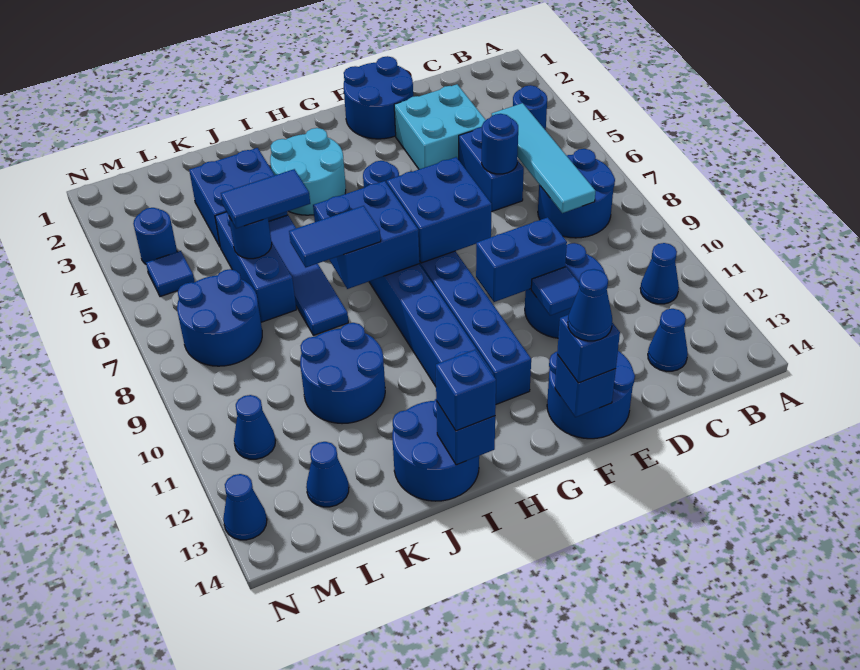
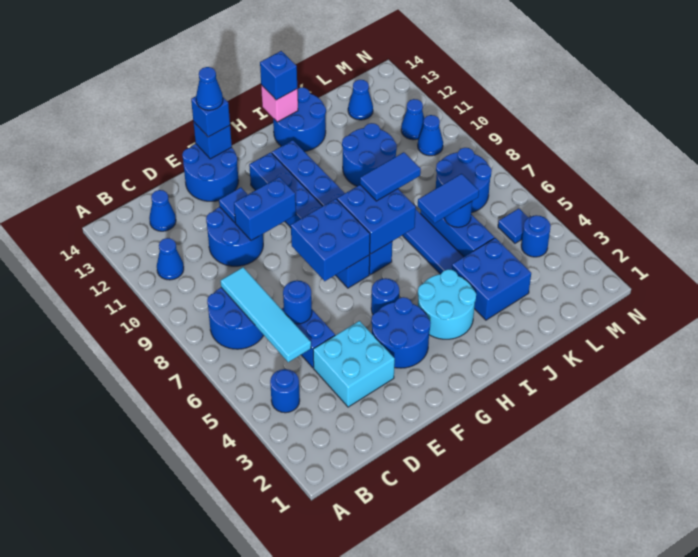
blue 2x2 round brick [344,56,413,139] -> blue 2x2 round brick moved to [371,297,431,368]
blue 1x1 brick [436,401,495,465] -> pink 1x1 brick [261,85,298,122]
blue 1x1 cone [223,474,267,540] -> blue 1x1 cone moved to [418,115,443,156]

